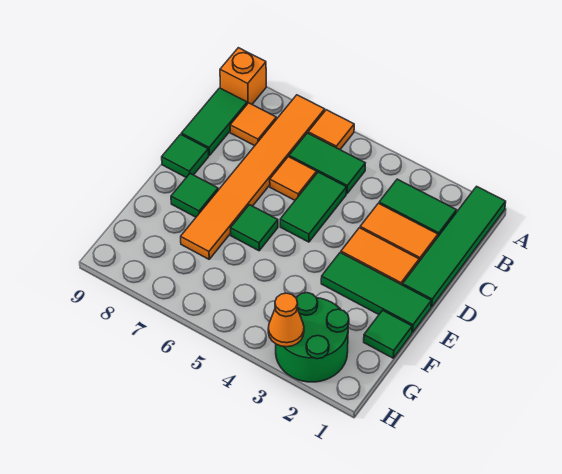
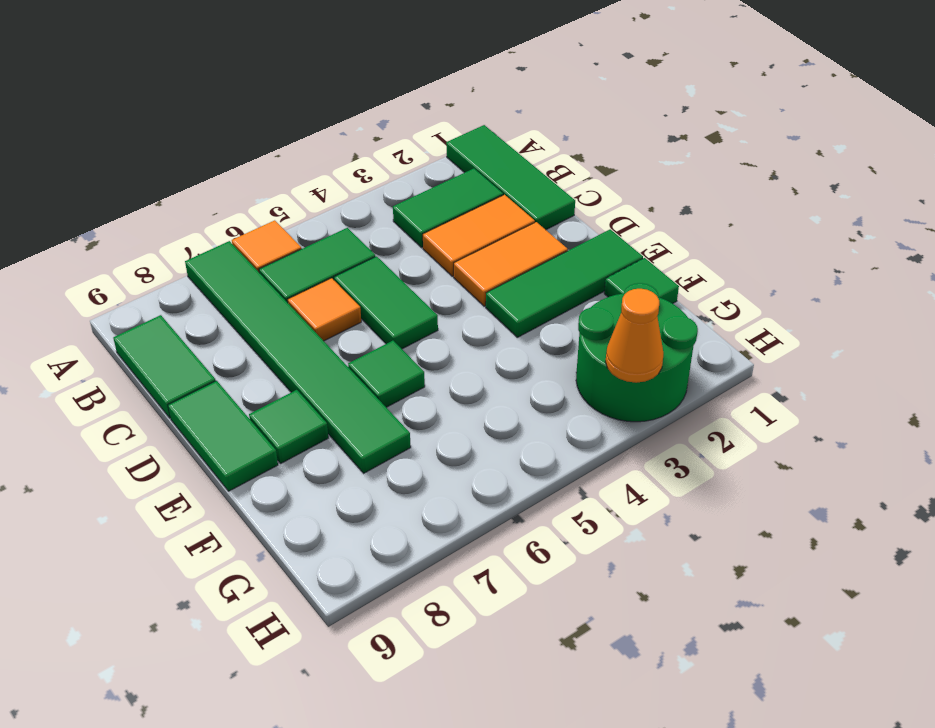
green 1x4 tile [403,186,506,307] -> green 1x3 tile [446,125,575,230]
orange 1x6 tile [181,95,325,259] -> green 1x6 tile [185,241,411,473]
orange 1x1 brick [220,48,266,104] -> none
orange 1x1 tile [230,103,276,146] -> none
green 1x1 tile [162,134,209,177] -> green 1x2 tile [168,381,278,491]

